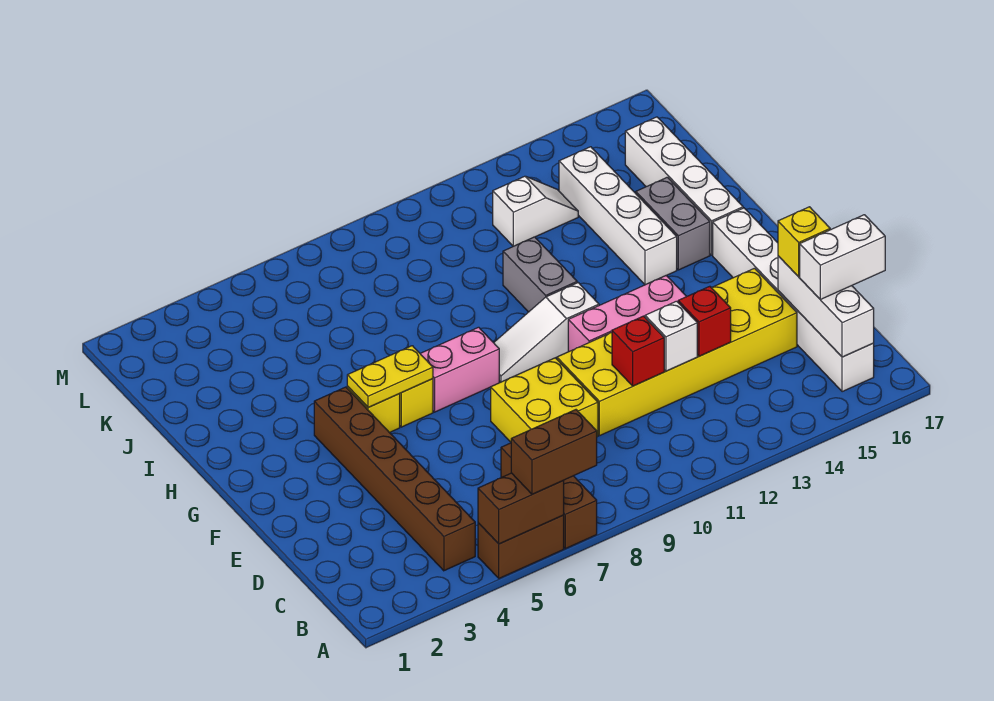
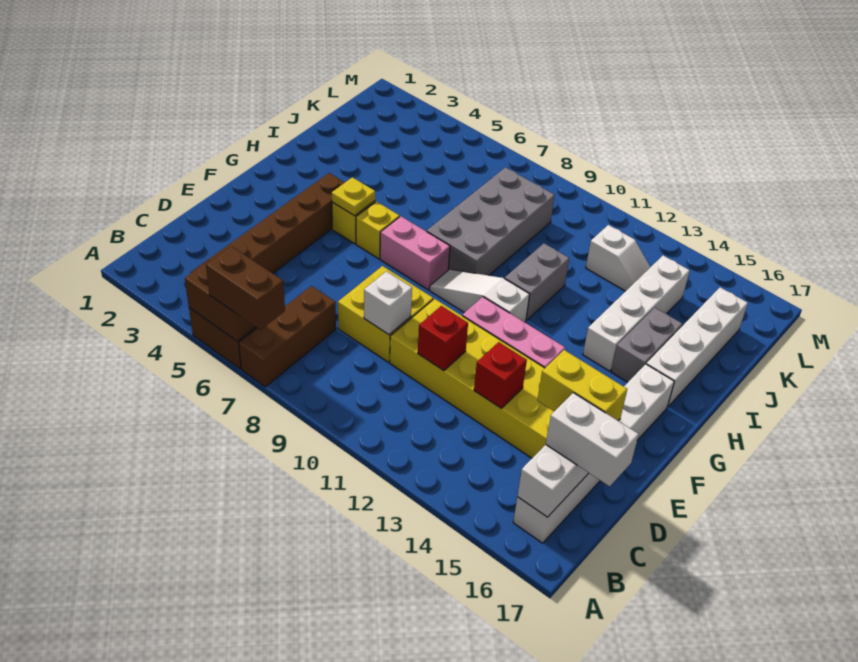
white 1x1 brick [645,301,697,371] -> white 1x1 brick moved to [364,271,412,335]
yellow 1x1 brick [778,207,830,277] -> yellow 1x2 brick [537,350,627,420]
yellow 1x2 plate [347,346,433,408] -> yellow 1x1 plate [332,177,375,216]
none -> grey 2x4 brick [427,167,555,275]

